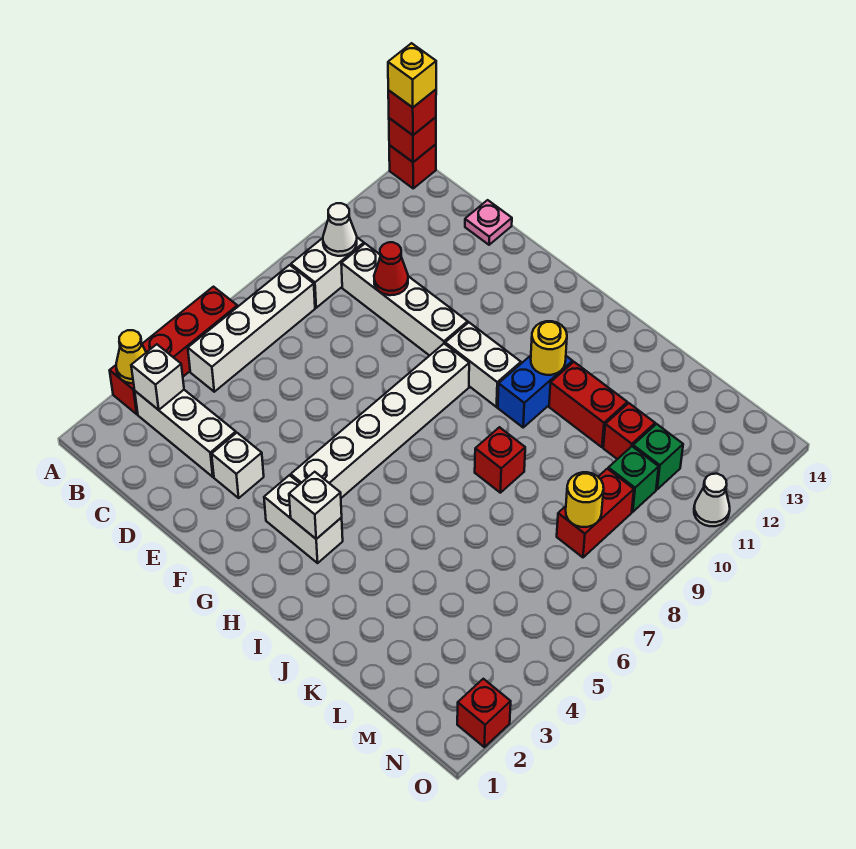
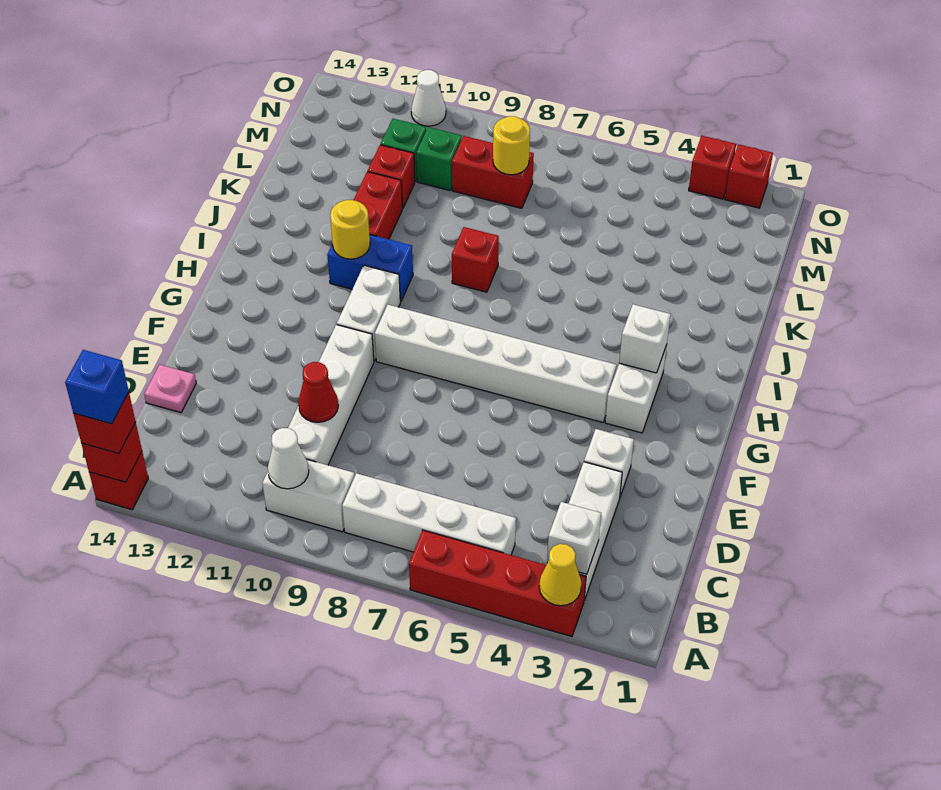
yellow 1x1 brick [388,43,436,107] -> blue 1x1 brick [65,350,129,424]
none -> red 1x1 brick [689,136,736,199]

